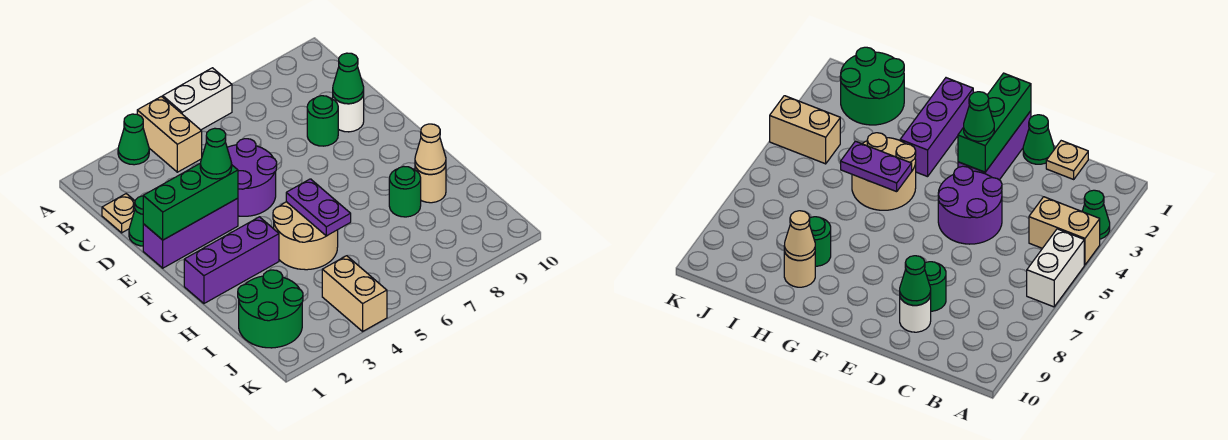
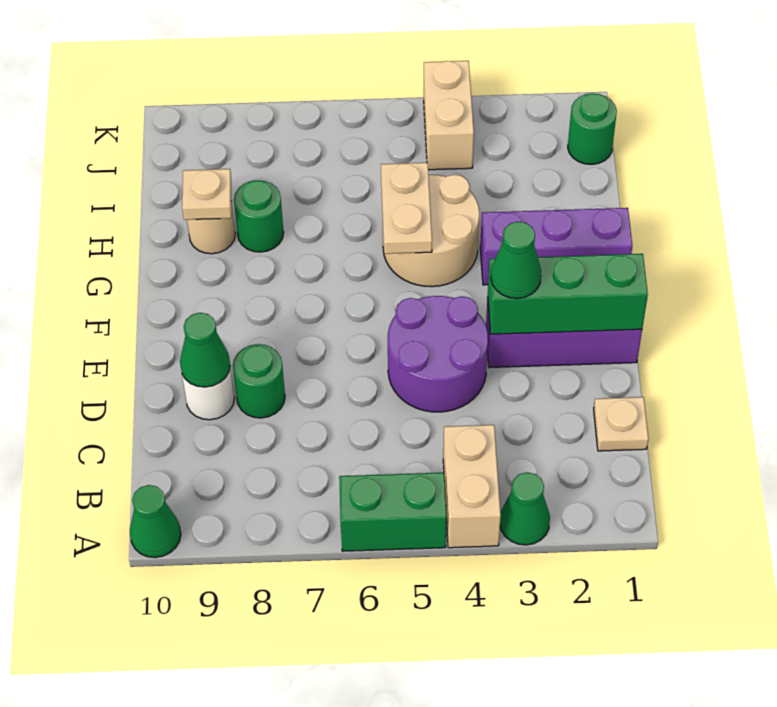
white 1x2 brick [163,68,232,130] -> green 1x2 brick [339,473,446,551]
green 1x1 cone [129,196,143,246] -> green 1x1 cone moved to [130,485,181,558]
purple 1x2 plate [286,179,351,236] -> tan 1x2 plate [381,163,432,254]
tan 1x1 cone [415,124,446,174] -> tan 1x1 plate [182,169,231,220]
green 2x2 round brick [238,270,303,348] -> green 1x1 round brick [568,93,617,165]

